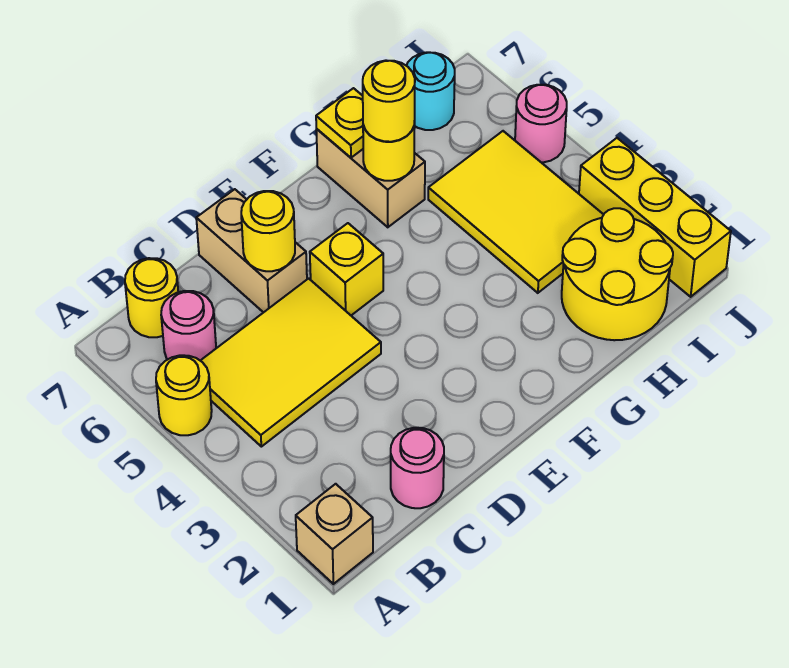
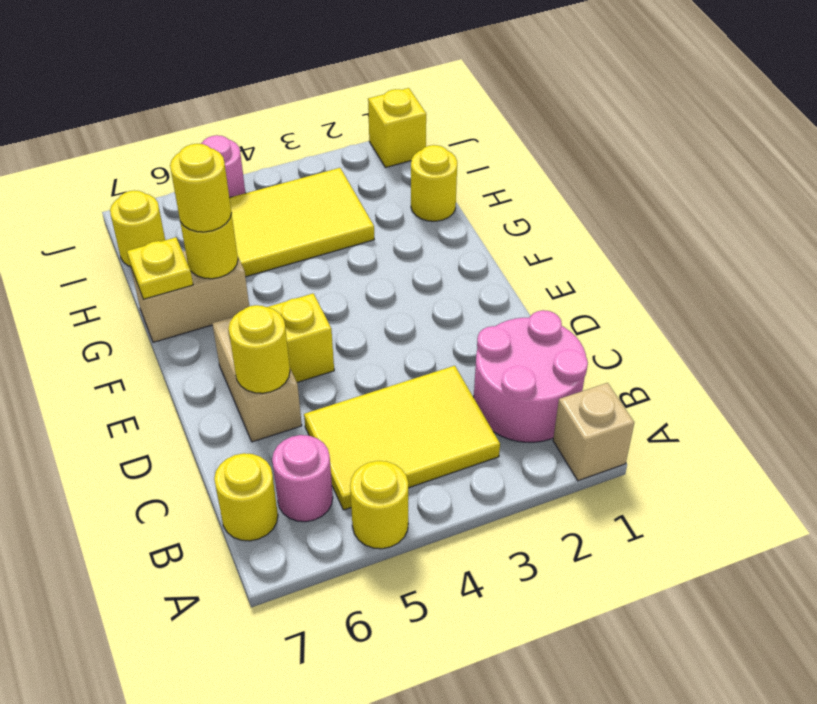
yellow 2x3 tile [200,278,381,447] -> yellow 2x3 tile turned to [304,366,500,510]
pink 1x1 round brick [391,428,444,508] -> pink 2x2 round brick [474,310,588,442]
tan 1x2 brick [196,189,307,313] -> tan 1x2 brick turned to [212,317,302,442]
yellow 2x2 round brick [562,208,673,340] -> yellow 1x1 round brick [411,145,457,221]
cyan 1x1 round brick [406,52,455,130] -> yellow 1x1 round brick [110,191,165,267]
yellow 1x3 brick [579,138,731,297] -> yellow 1x1 brick [368,88,426,168]

